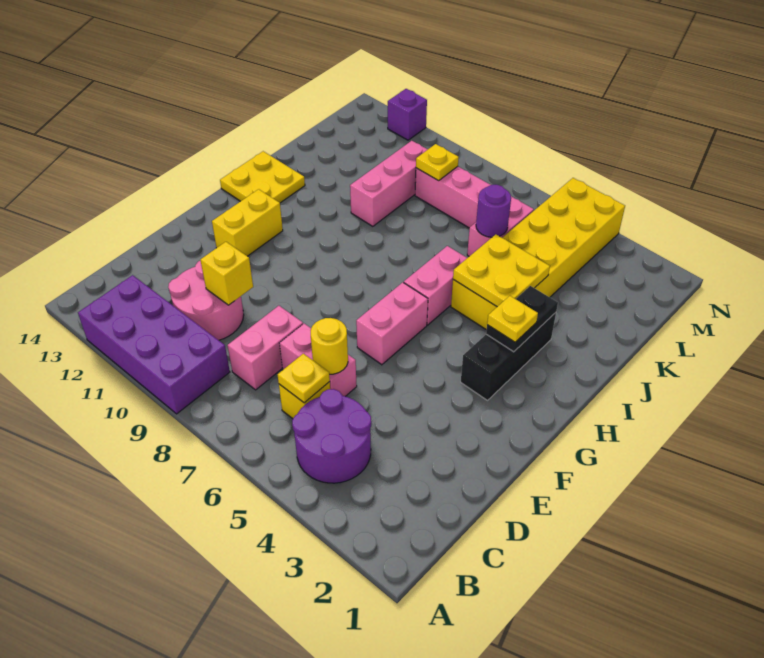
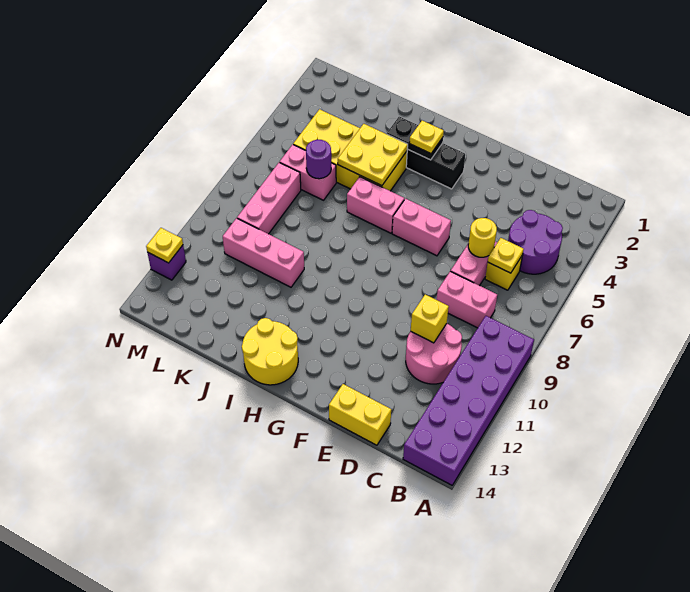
purple 2x4 brick [78,275,230,414] -> purple 2x6 brick [403,316,534,485]
yellow 1x2 brick [212,189,283,256] -> yellow 1x2 brick moved to [329,384,391,445]
yellow 2x2 plate [220,151,305,203] -> yellow 2x2 round brick [242,318,298,385]
yellow 2x6 brick [451,178,625,330] -> yellow 2x4 brick [293,109,407,191]
yellow 1x1 plate [416,144,459,181] -> yellow 1x1 plate moved to [146,228,183,263]

